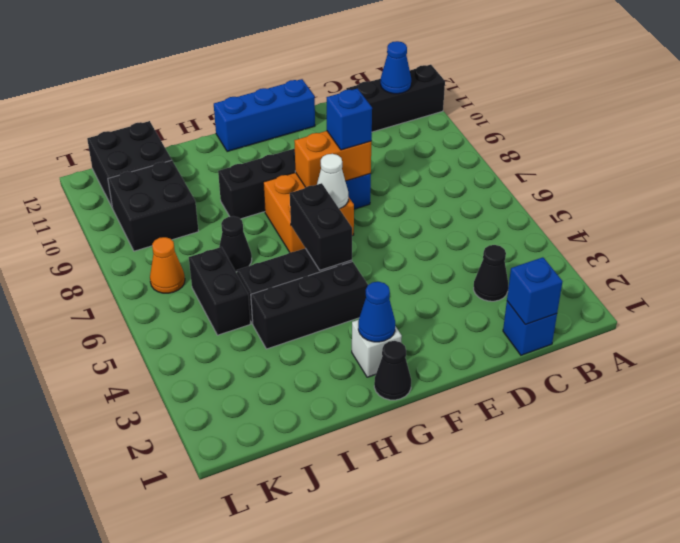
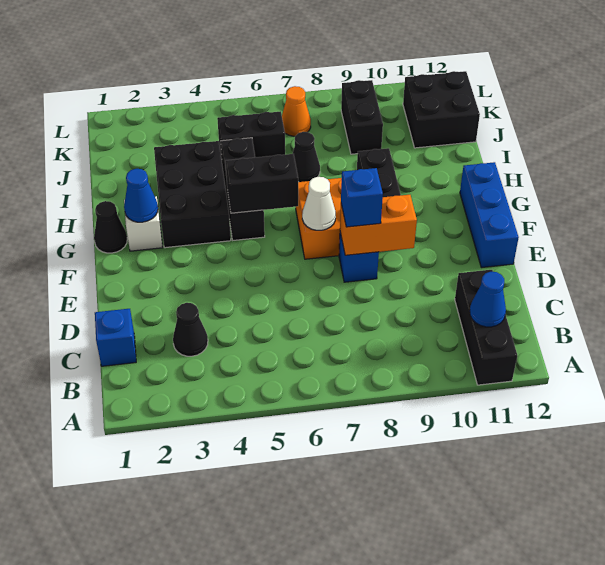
blue 1x1 brick [507,257,563,325] -> none
orange 1x2 brick [295,131,371,187] -> orange 1x2 brick turned to [340,195,417,255]
black 1x3 brick [251,262,368,349] -> black 2x3 brick [154,141,231,248]
black 2x2 brick [108,160,198,251] -> black 1x2 brick [341,80,383,154]

